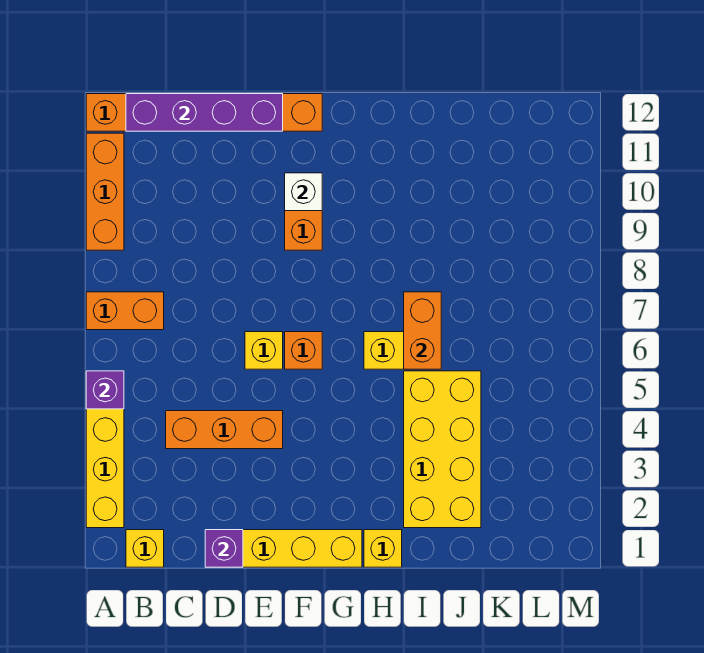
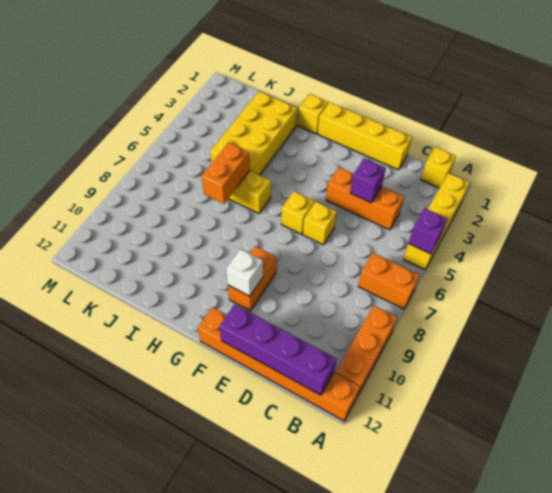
purple 1x1 brick [205,530,243,567] -> purple 1x1 brick moved to [350,158,386,203]
orange 1x1 brick [285,332,322,369] -> yellow 1x1 brick [281,191,314,234]

